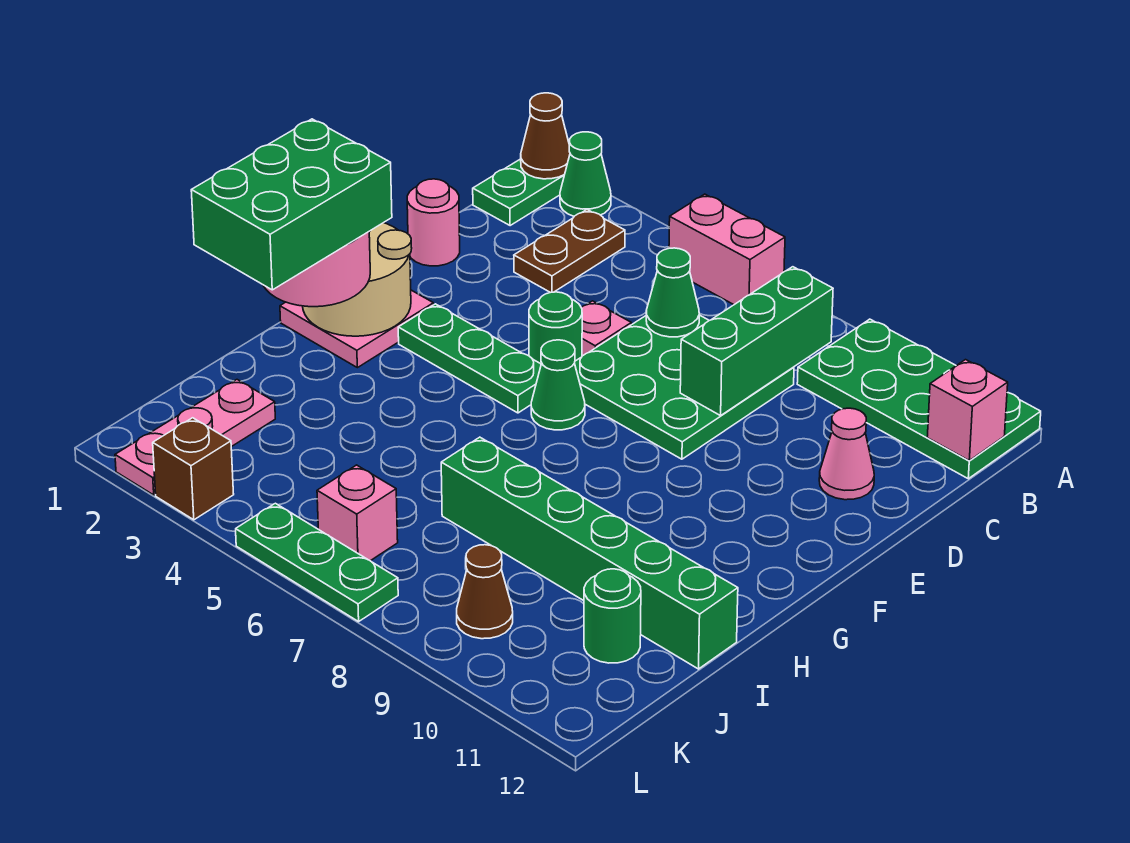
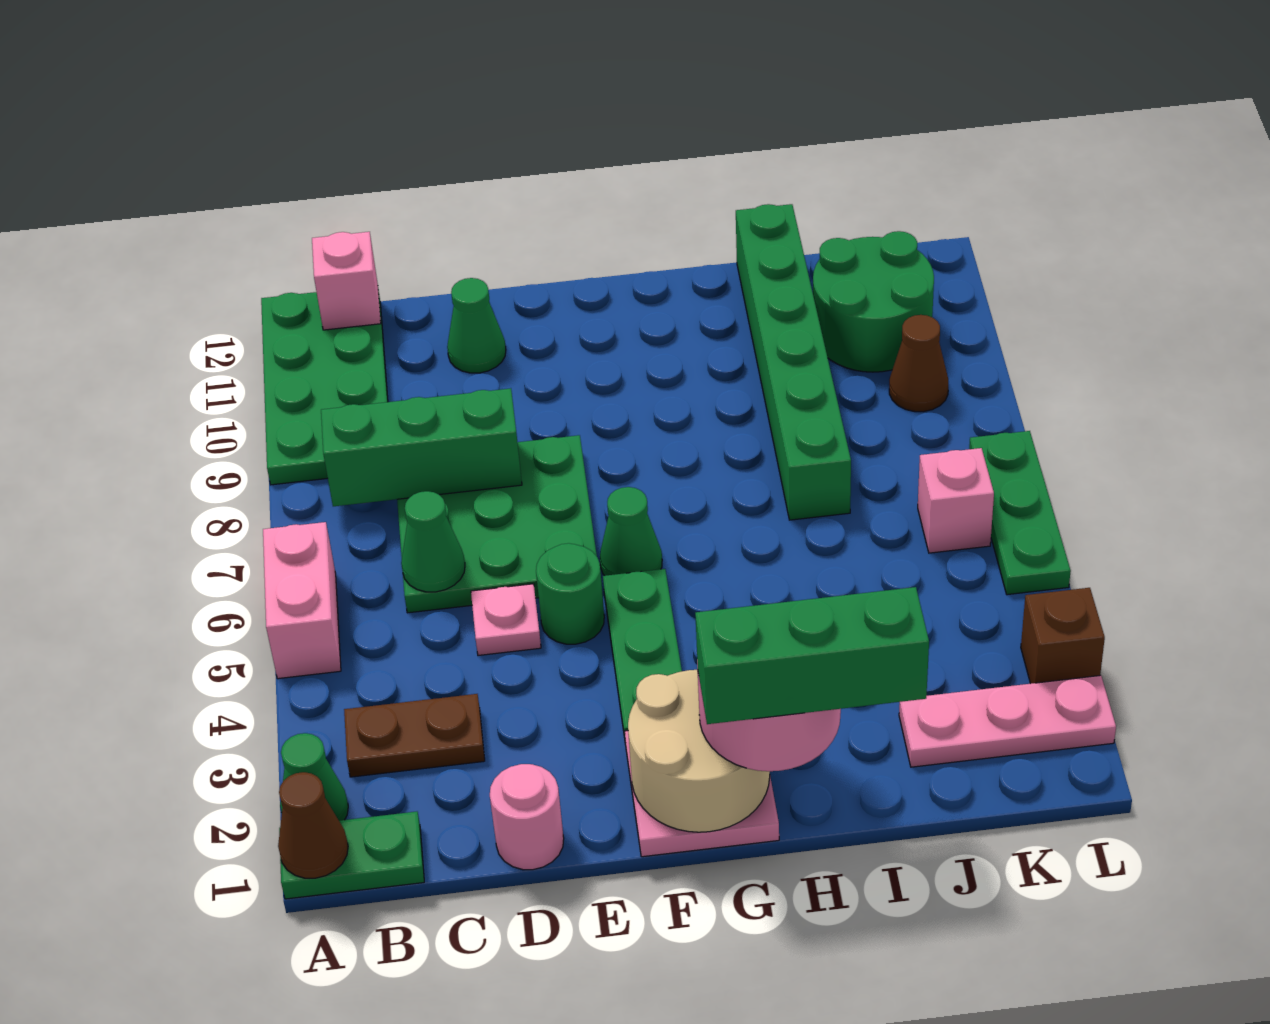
pink 1x1 cone [819,408,874,500] -> green 1x1 cone [447,278,506,373]
green 2x3 brick [191,119,392,290] -> green 1x3 brick [695,587,929,724]
green 1x1 round brick [584,569,641,663] -> green 2x2 round brick [813,231,934,372]

